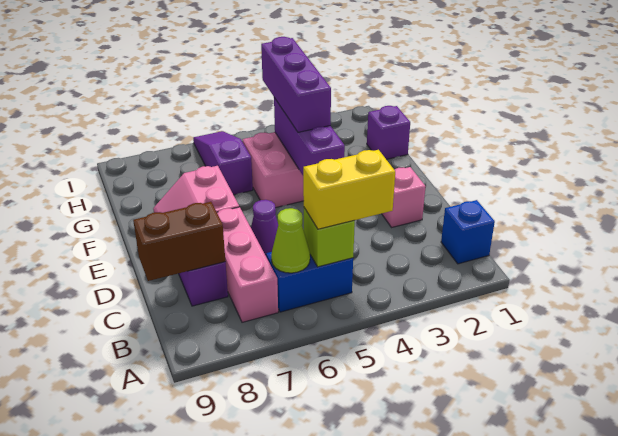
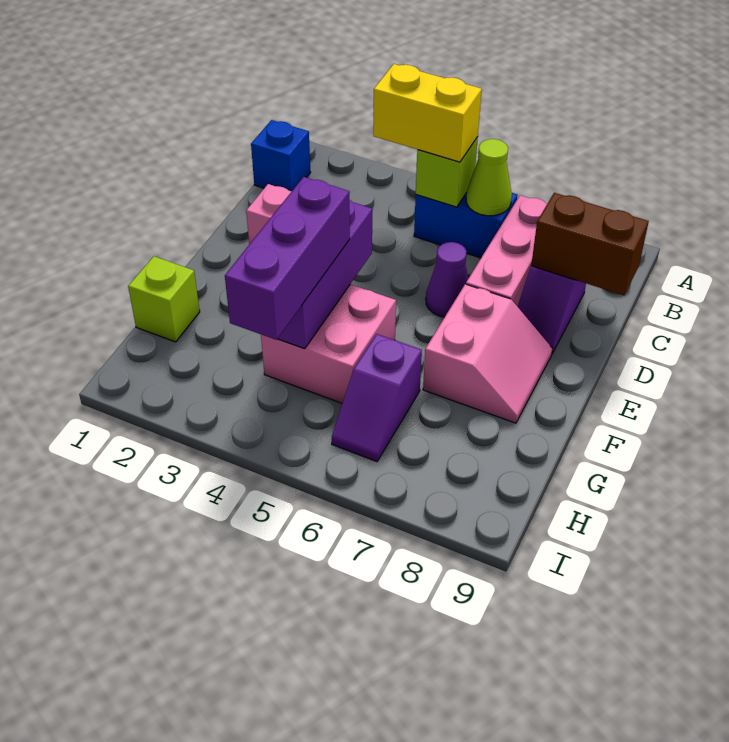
purple 1x1 brick [367,106,410,159] -> lime 1x1 brick [128,256,200,342]
purple 1x3 slope [193,131,253,195] -> purple 1x2 slope [332,334,422,462]

